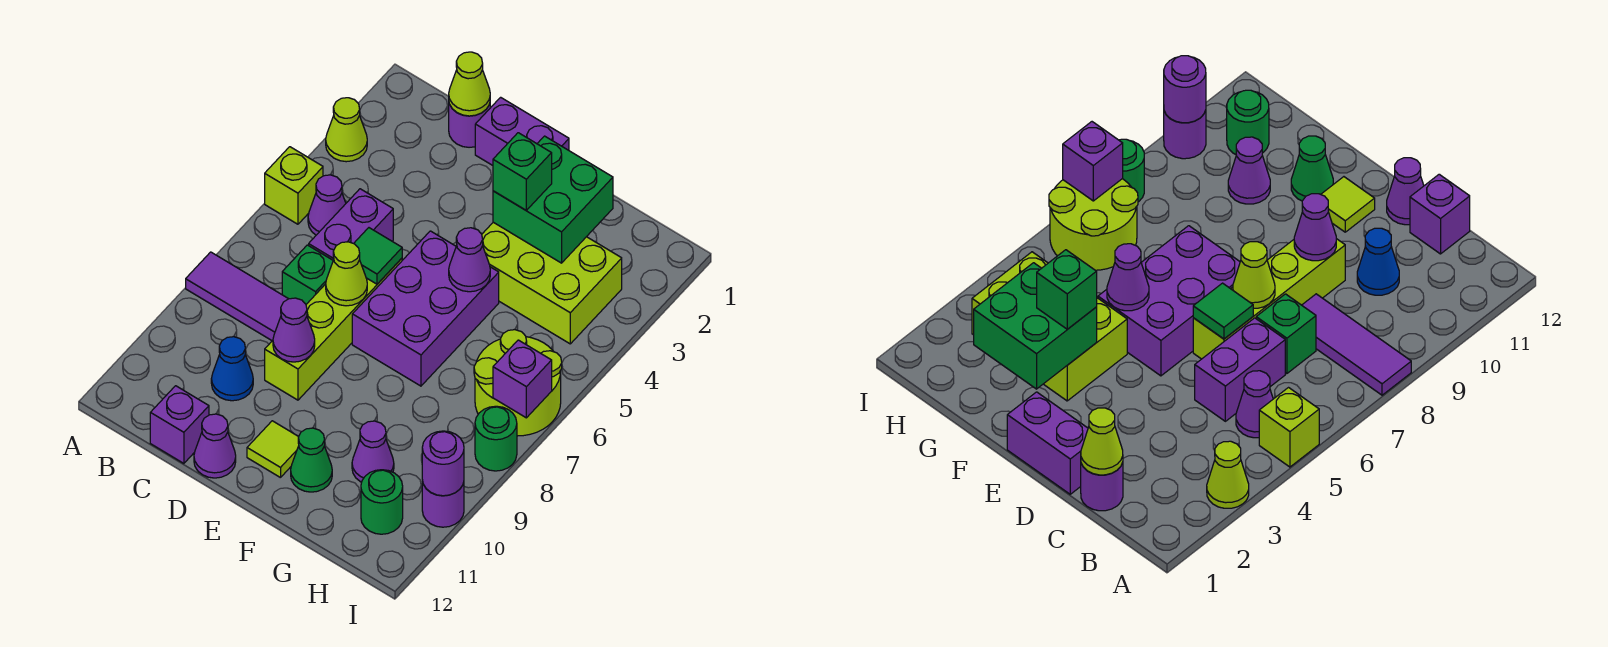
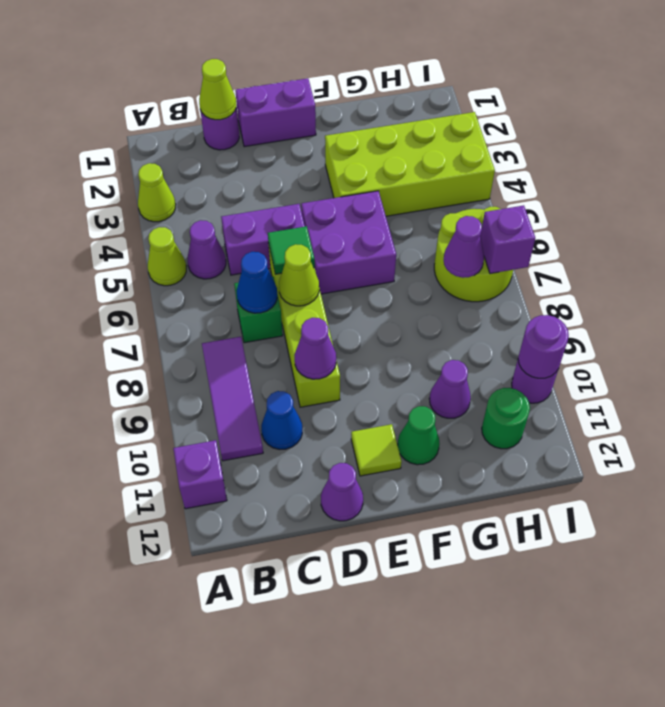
lime 1x1 brick [265,147,323,224] -> lime 1x1 cone [148,227,186,286]
purple 1x3 tile [186,252,288,341] -> purple 1x3 tile turned to [202,337,263,461]
purple 1x2 brick [309,189,393,260] -> purple 1x2 brick turned to [221,204,305,275]
none -> blue 1x1 cone [237,252,277,313]
purple 1x1 brick [150,386,209,463] -> purple 1x1 brick moved to [173,440,227,509]
purple 2x3 brick [352,231,499,386] -> purple 2x2 brick [301,191,396,294]
green 2x2 brick [493,136,613,263] -> none
lime 2x3 brick [482,222,622,344] -> lime 2x4 brick [325,112,495,216]
green 1x1 brick [493,133,552,210] -> none
purple 1x1 cone [449,228,490,292] -> purple 1x1 cone moved to [444,216,484,278]
green 1x1 round brick [475,406,517,471] -> none

